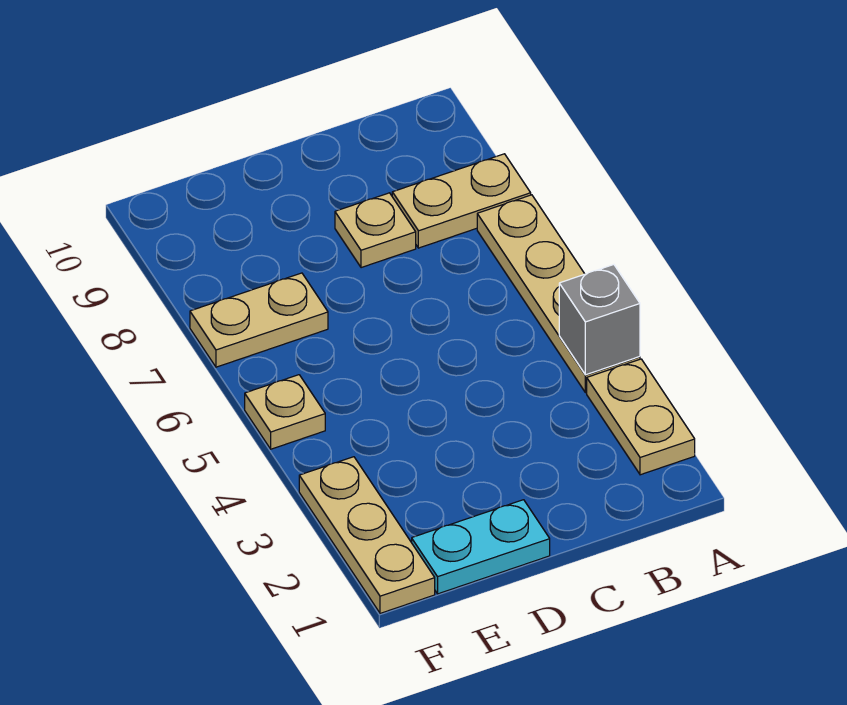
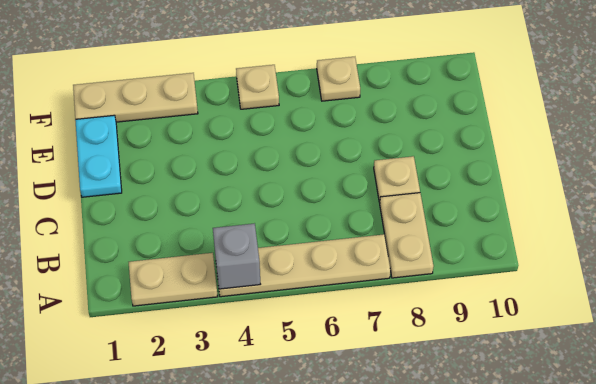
tan 1x2 plate [190,273,328,367] -> tan 1x1 plate [317,57,360,101]

